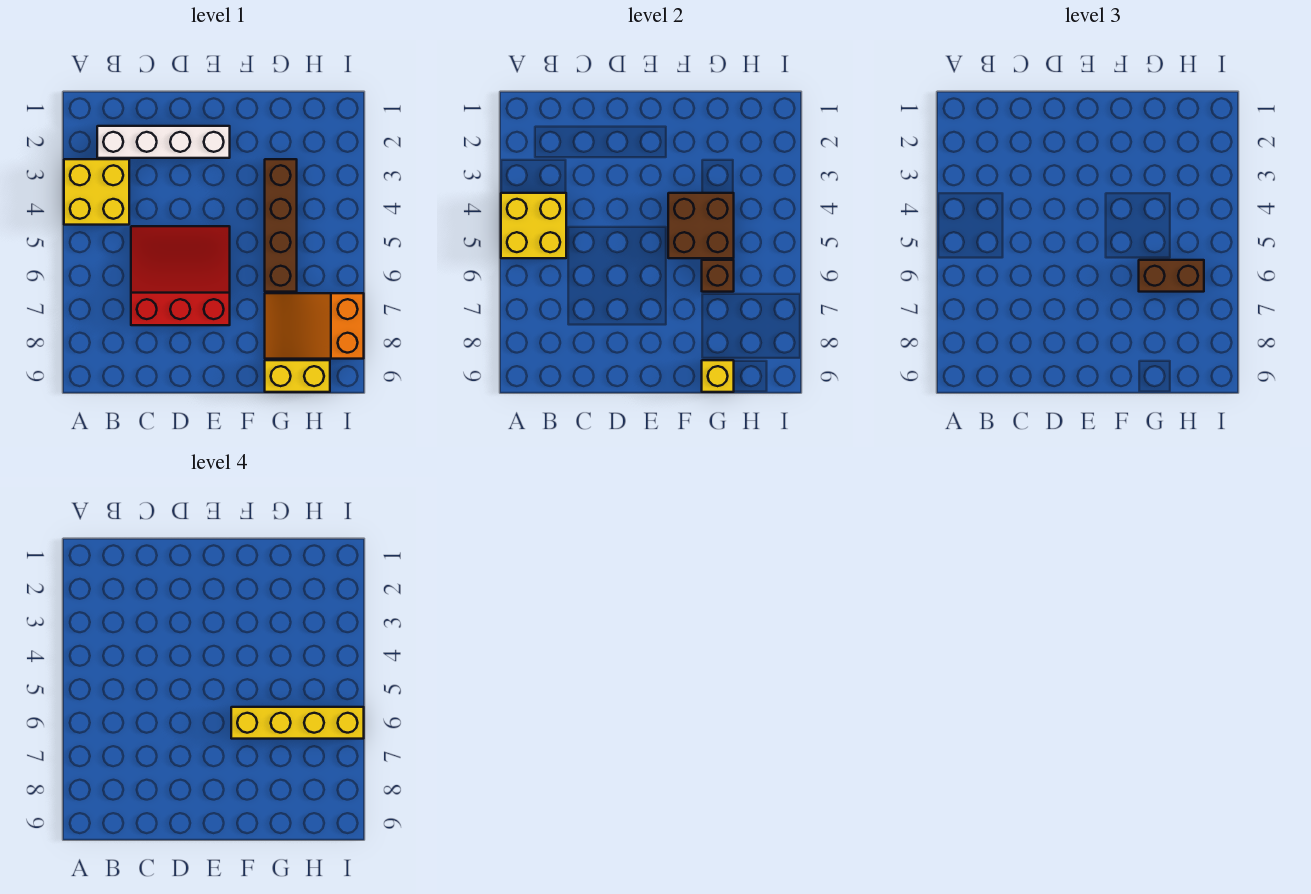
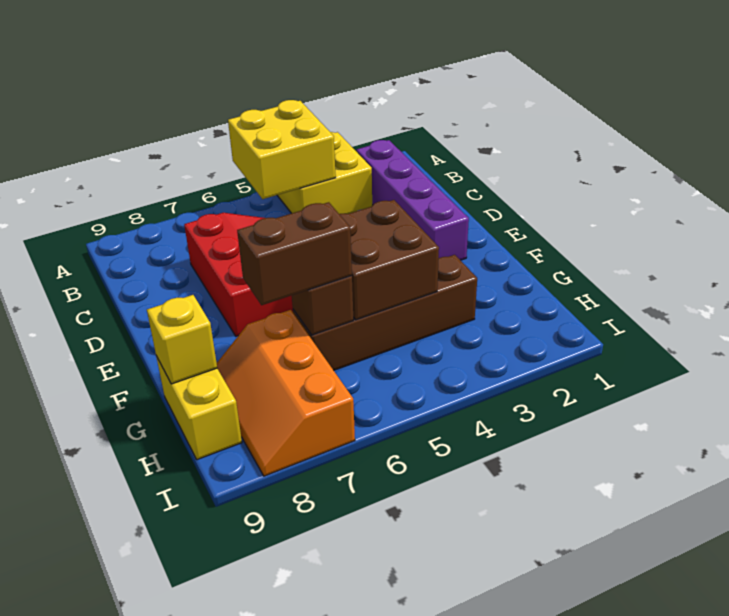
white 1x4 brick [97,126,230,158] -> purple 1x4 brick [356,140,469,260]
yellow 1x4 brick [231,707,364,739] -> none
brown 1x2 brick [1139,260,1204,292] -> brown 1x2 brick turned to [237,202,352,305]
orange 2x3 slope [265,293,364,359] -> orange 2x3 slope turned to [217,310,355,476]

